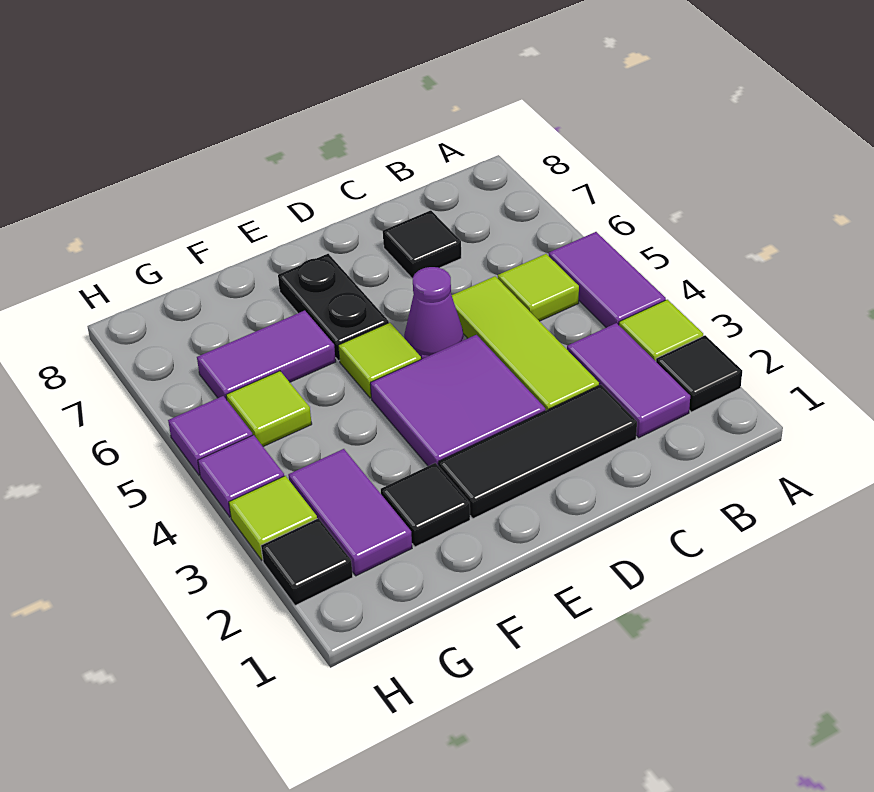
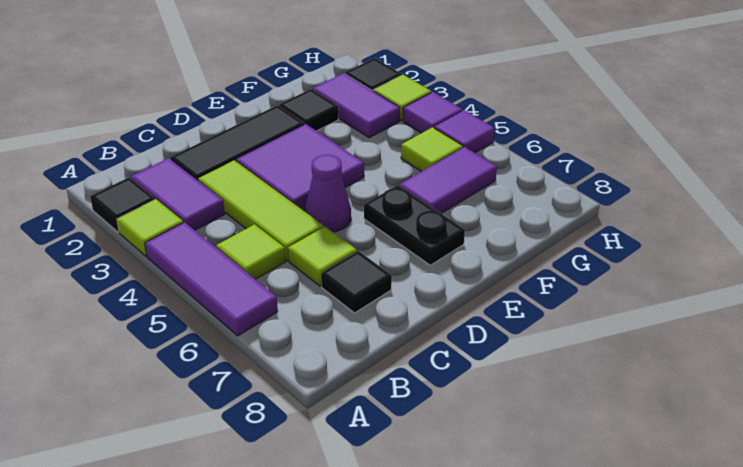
purple 1x2 tile [549,232,666,328] -> purple 1x3 tile [145,222,278,336]
lime 1x1 tile [338,323,421,398] -> lime 1x1 tile moved to [288,227,357,286]

